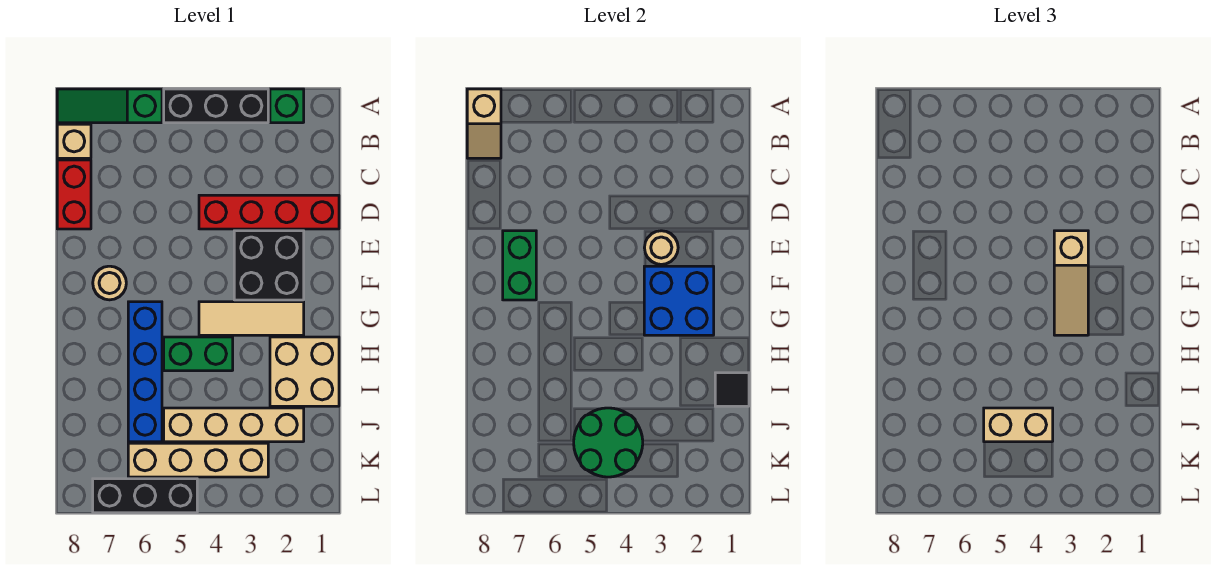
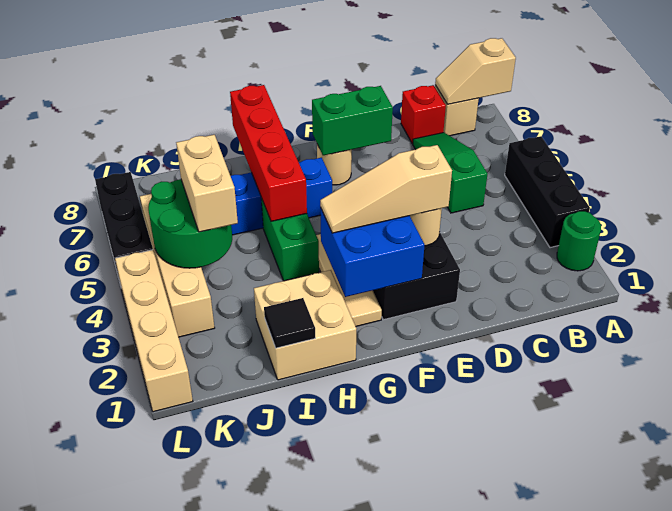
green 1x1 brick [270,89,304,123] -> green 1x1 round brick [557,211,601,271]
green 1x3 slope [57,89,162,123] -> green 1x3 slope moved to [413,133,487,213]
red 1x2 brick [57,160,91,229] -> red 1x1 brick [401,85,446,144]
red 1x4 brick [199,195,339,229] -> red 1x4 brick moved to [230,85,307,221]
tan 1x4 brick [164,408,304,442] -> tan 1x4 brick moved to [115,250,193,412]

